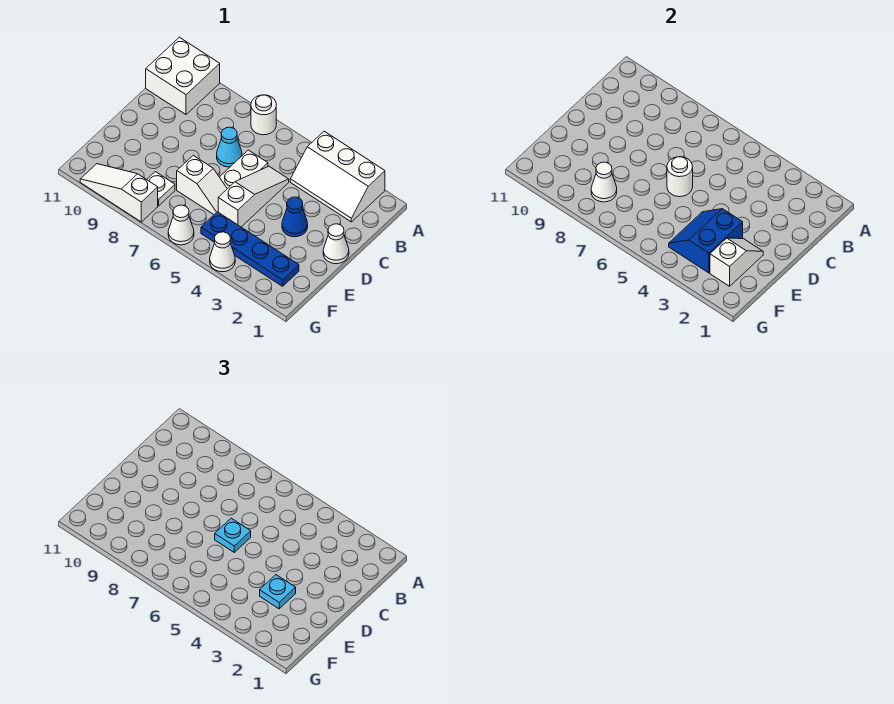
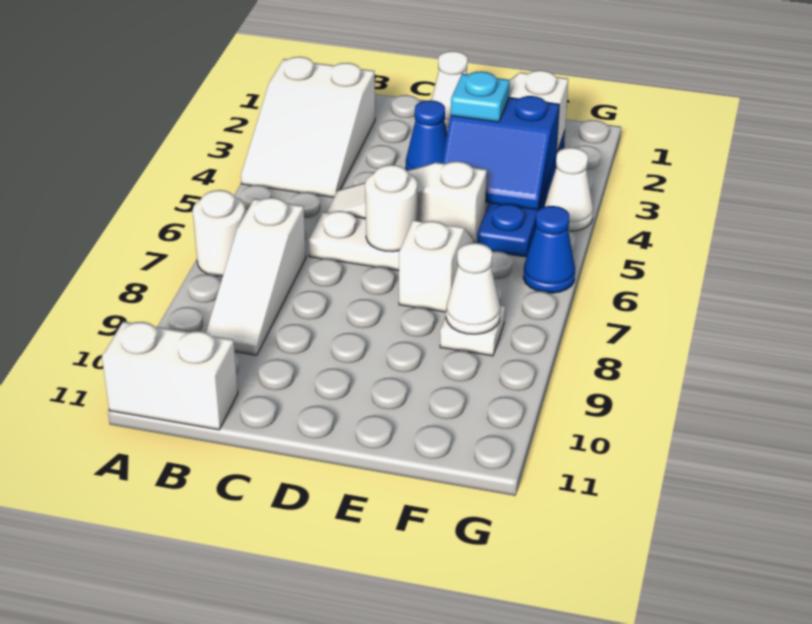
white 2x3 slope [290,131,385,222] -> white 2x3 slope turned to [241,57,375,198]
white 2x2 brick [146,37,220,114] -> white 1x2 brick [102,321,238,430]
cyan 1x1 cone [217,127,242,167] -> none
cyan 1x1 plate [215,518,251,552] -> none
white 1x1 cone [168,205,194,245] -> blue 1x1 cone [523,206,575,293]
white 1x3 slope [80,164,158,222] -> white 1x3 slope moved to [206,198,306,355]

